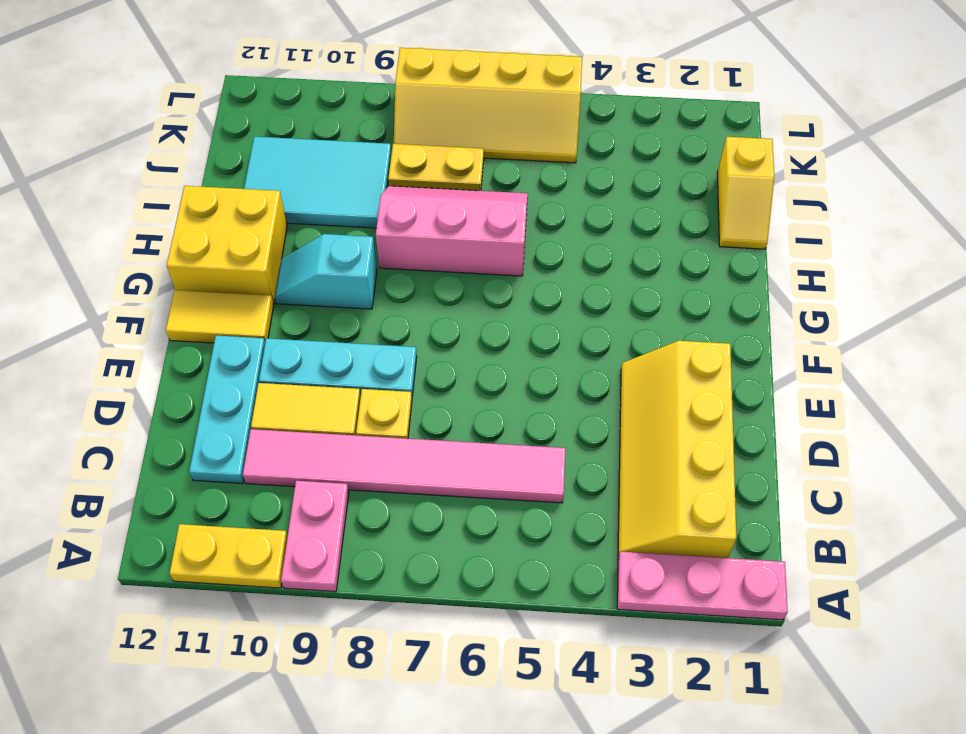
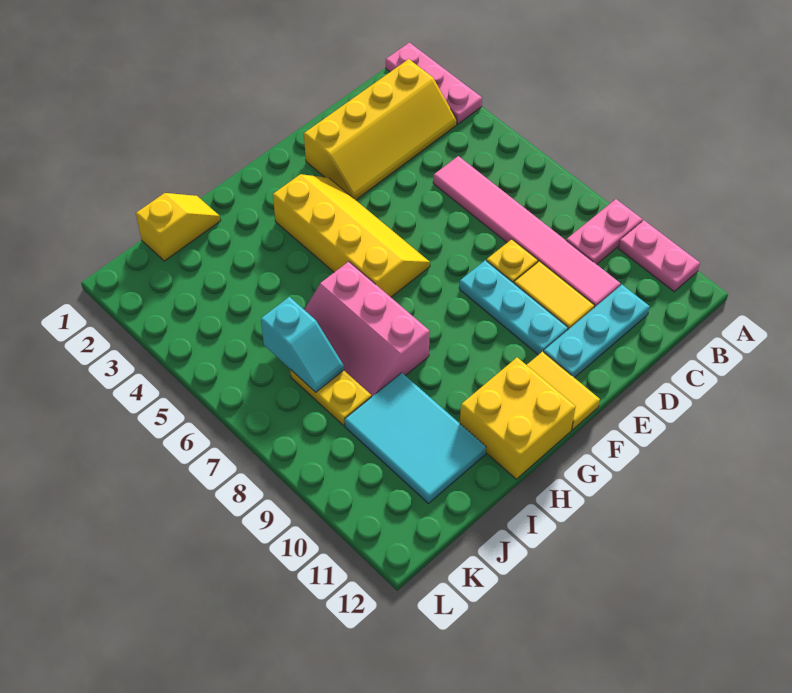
yellow 1x2 plate [170,524,288,588] -> pink 1x2 plate [619,221,700,292]
cyan 1x2 slope [275,234,377,309] -> cyan 1x2 slope moved to [261,297,344,392]
yellow 2x4 slope [394,48,582,163] -> yellow 2x4 slope moved to [273,174,430,297]

